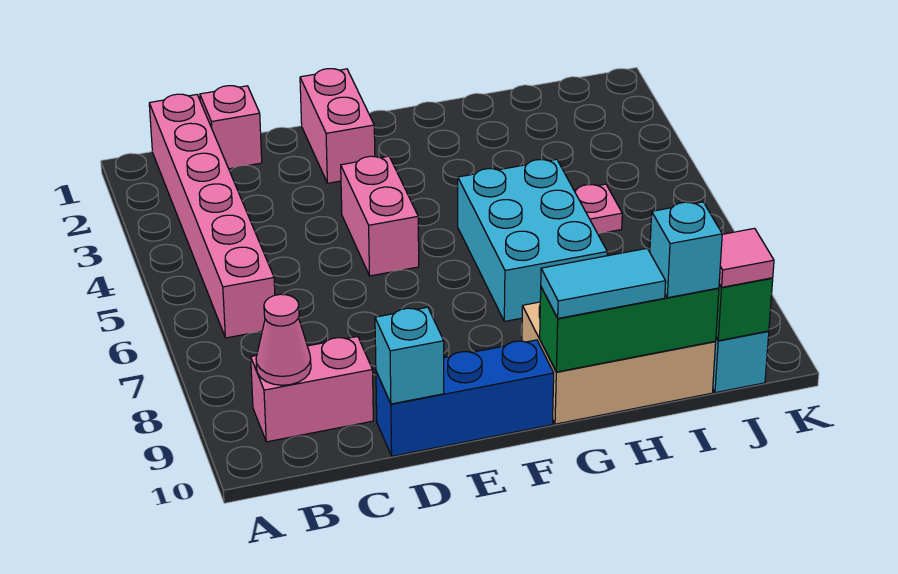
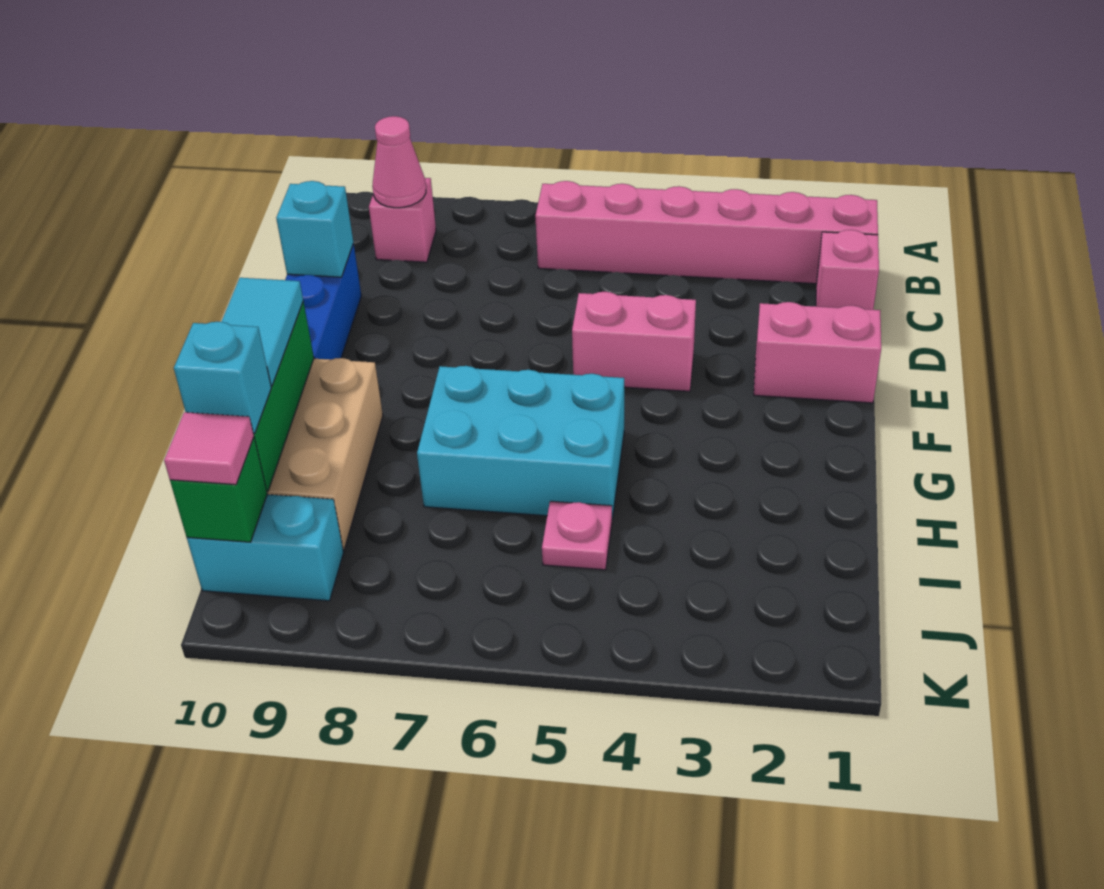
pink 1x2 brick [251,336,373,442] -> pink 1x1 brick [369,178,436,262]

